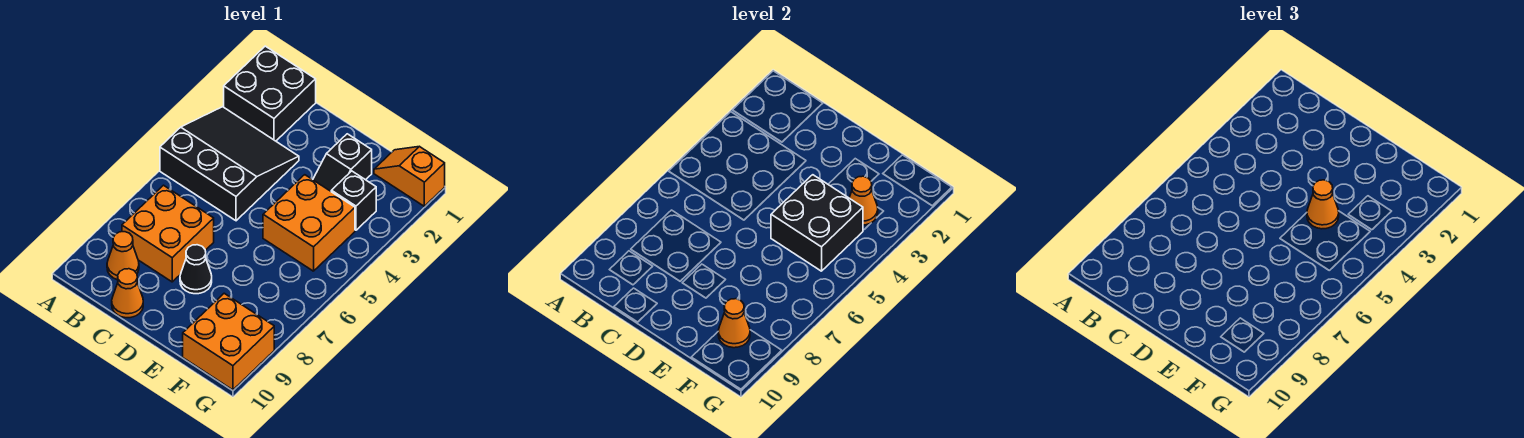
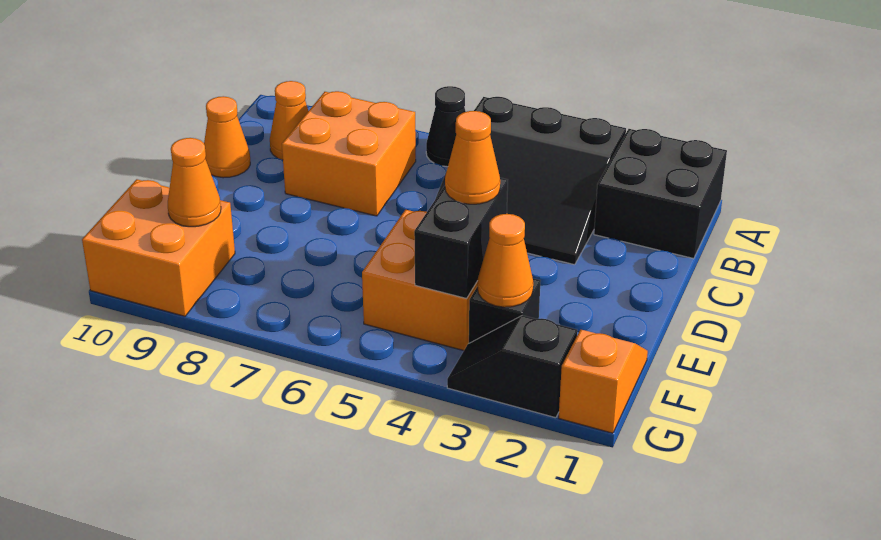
black 3x3 slope [160,107,299,221] -> black 3x3 slope turned to [436,97,626,265]
black 1x1 cone [180,245,212,294] -> black 1x1 cone moved to [426,86,466,167]
black 1x2 slope [313,134,372,191] -> black 1x2 slope moved to [447,315,577,418]
black 2x2 brick [771,175,863,271] -> black 1x2 brick [414,178,508,298]

